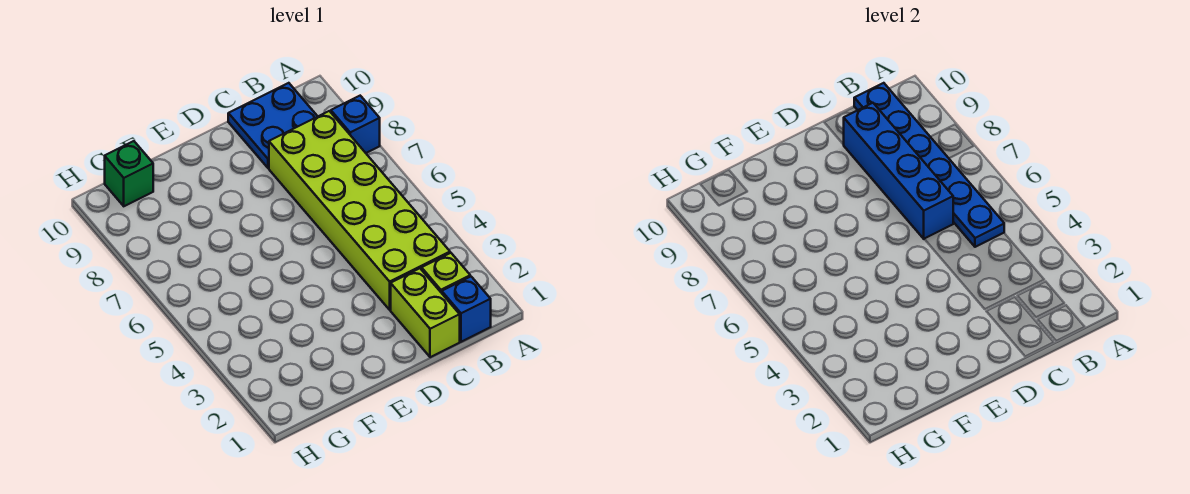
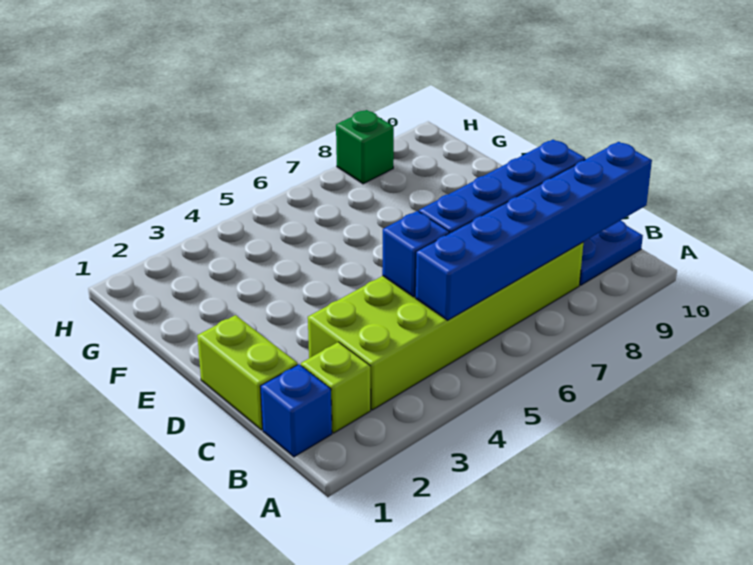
blue 1x1 brick [331,96,380,153] -> blue 1x1 brick moved to [382,211,449,297]
blue 1x6 plate [854,83,1004,247] -> blue 1x6 brick [415,142,652,320]
lime 1x2 brick [391,268,460,357] -> lime 1x2 brick turned to [197,315,298,430]
green 1x1 brick [105,141,153,206] -> green 1x1 brick moved to [336,110,394,184]

